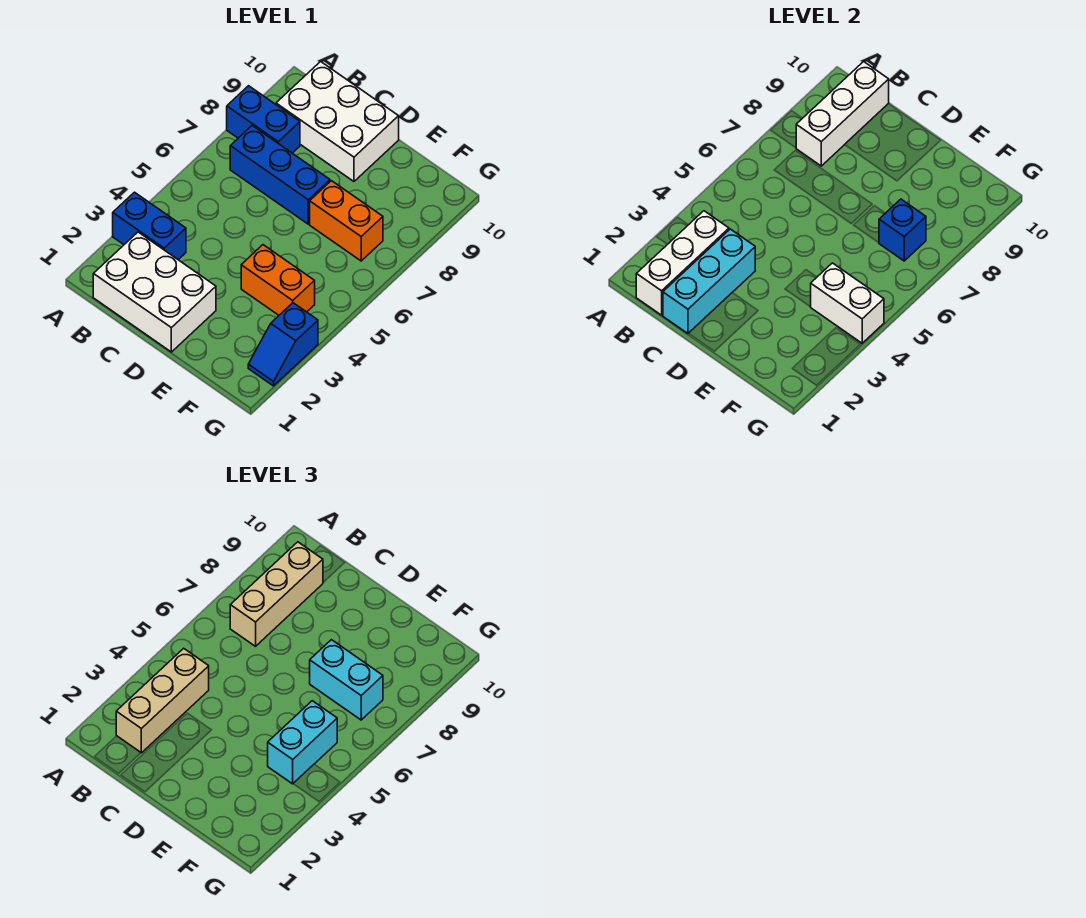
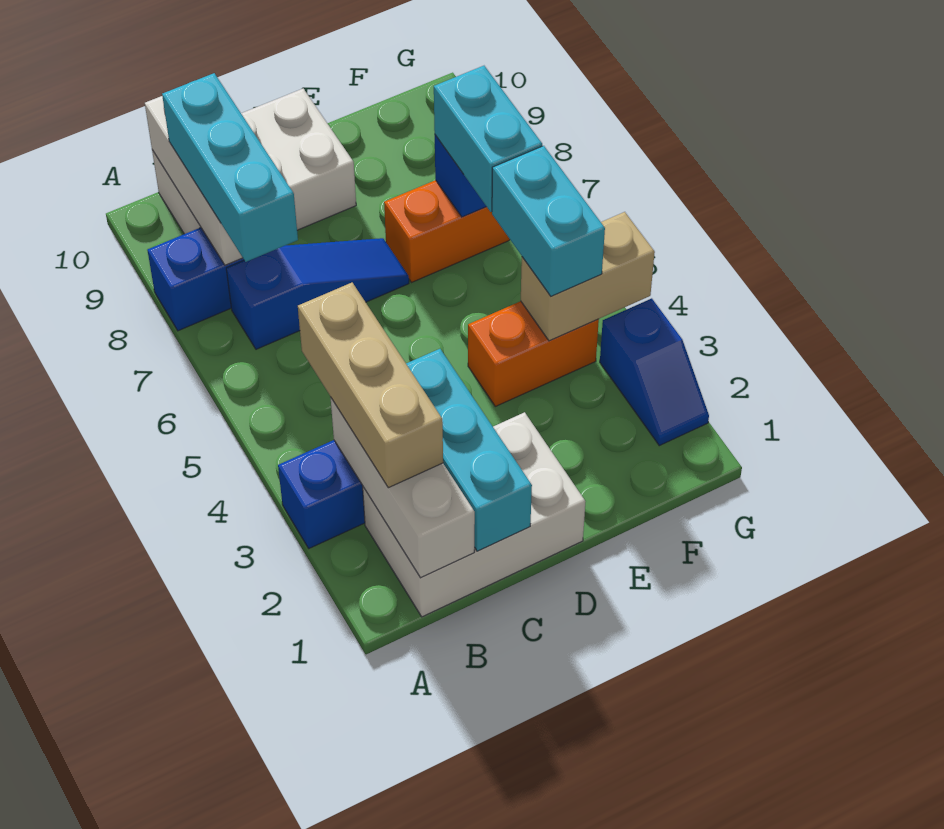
blue 1x3 brick [230,126,330,224] -> blue 1x3 slope [226,238,409,349]
tan 1x3 brick [230,542,323,646] -> cyan 1x3 brick [162,73,298,262]
cyan 1x2 brick [310,640,383,720] -> cyan 1x2 brick turned to [434,66,542,212]
white 1x2 brick [811,263,884,343] -> tan 1x2 brick [521,212,655,341]

